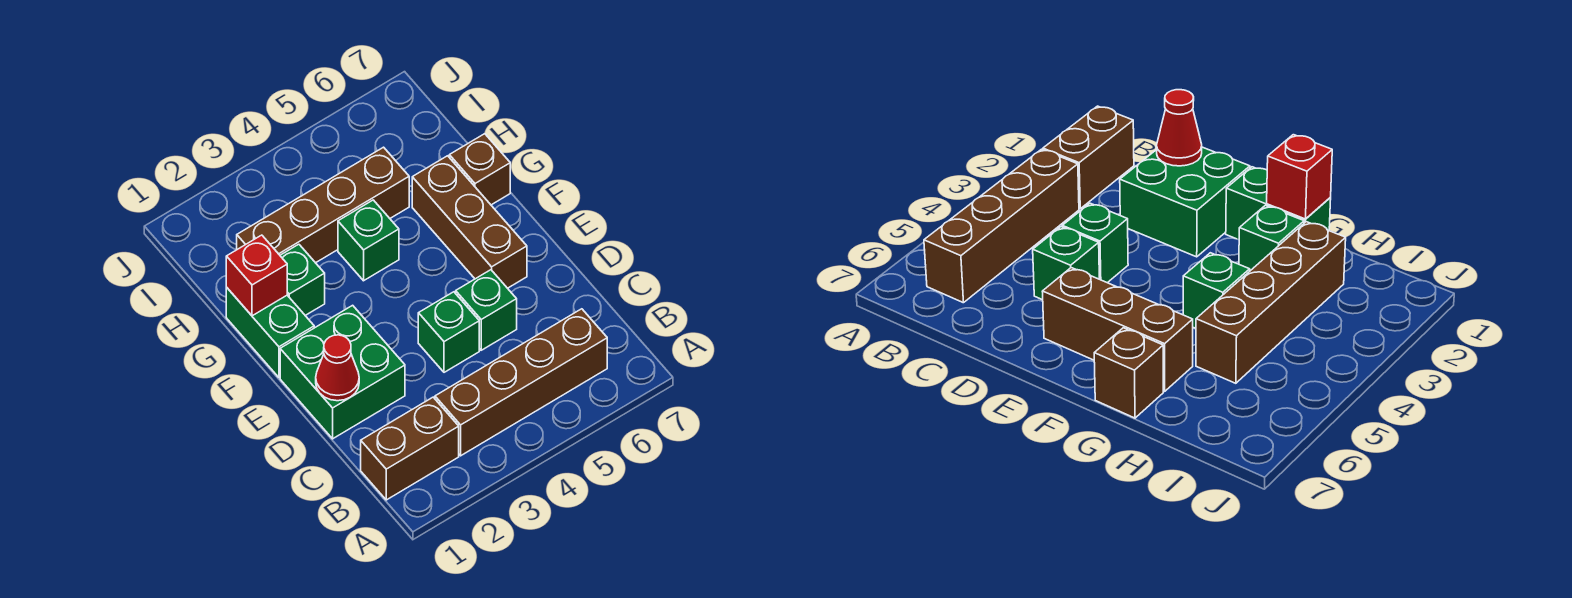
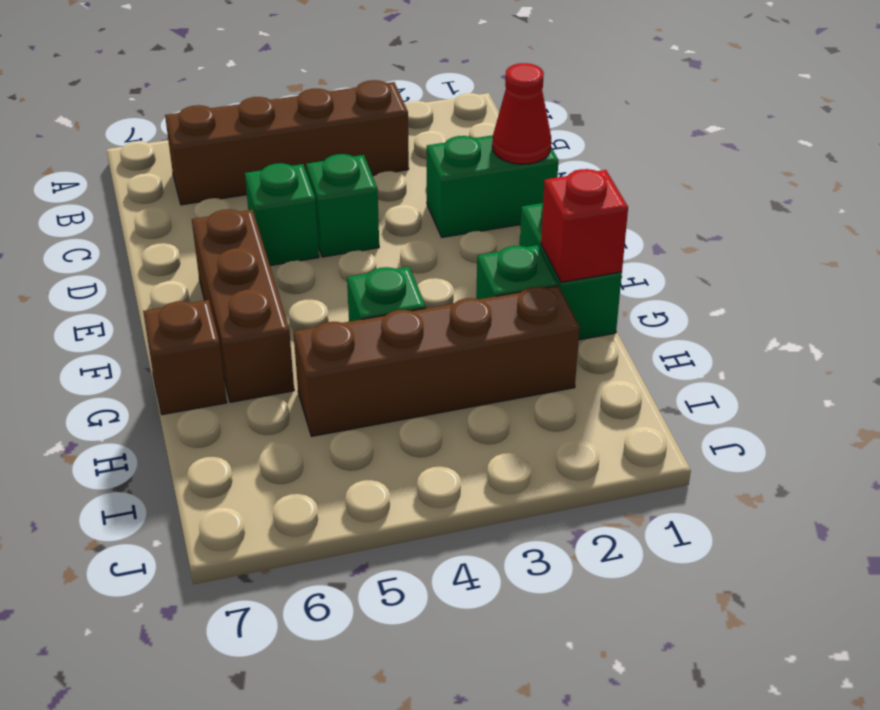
brown 1x2 brick [361,397,459,500] -> none
green 2x2 brick [280,305,405,439] -> green 1x2 brick [427,135,558,237]

